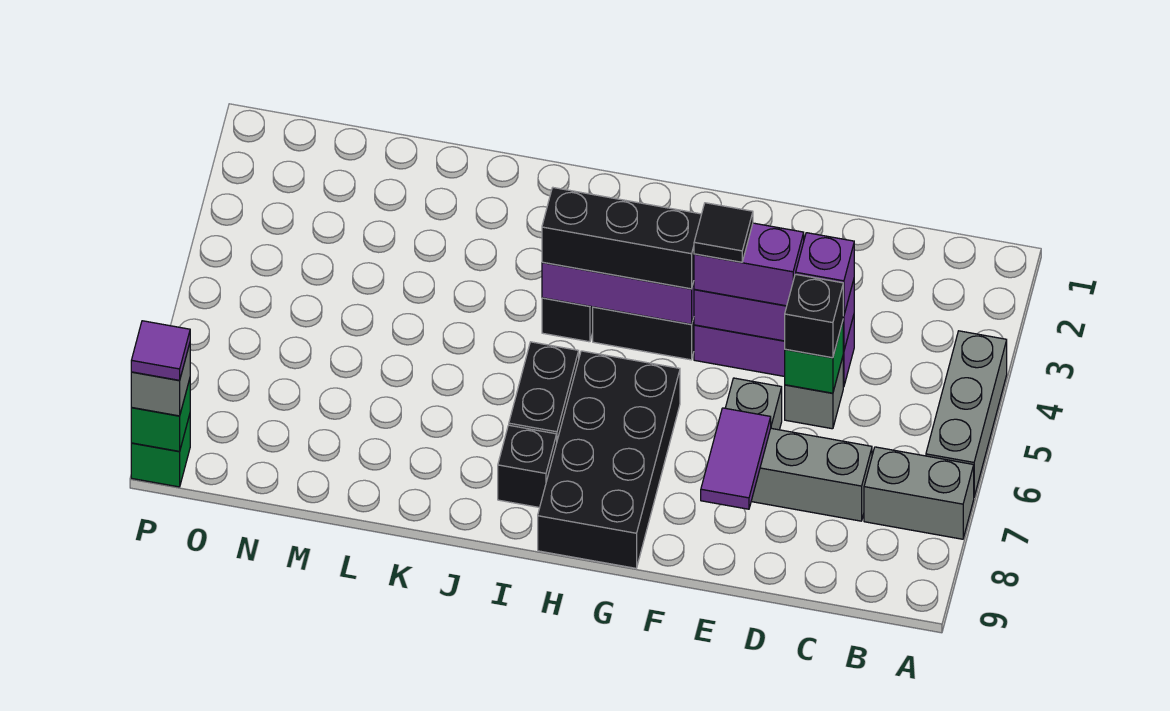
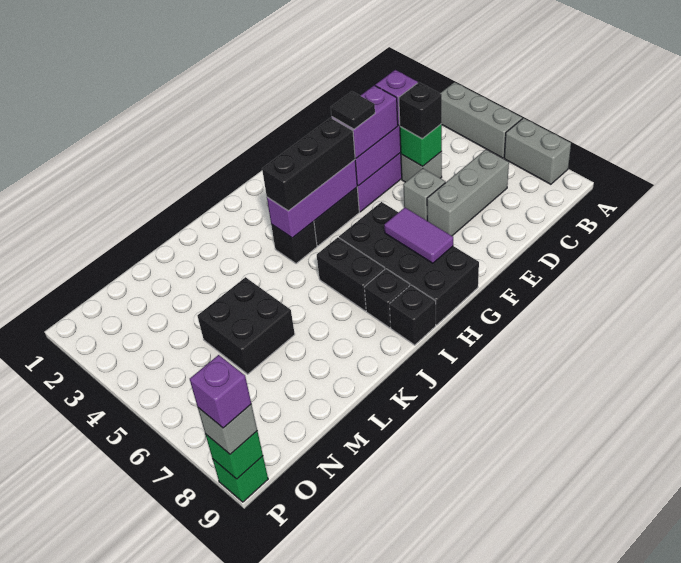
grey 1x2 brick [864,447,974,539] -> grey 1x2 brick turned to [504,118,571,184]
purple 1x2 tile [701,408,771,509] -> purple 1x2 tile moved to [384,208,453,263]
none -> black 1x1 brick [390,285,436,345]
none -> black 2x2 brick [198,277,295,374]
purple 1x1 tile [131,321,190,380] -> purple 1x1 brick [190,355,251,428]

